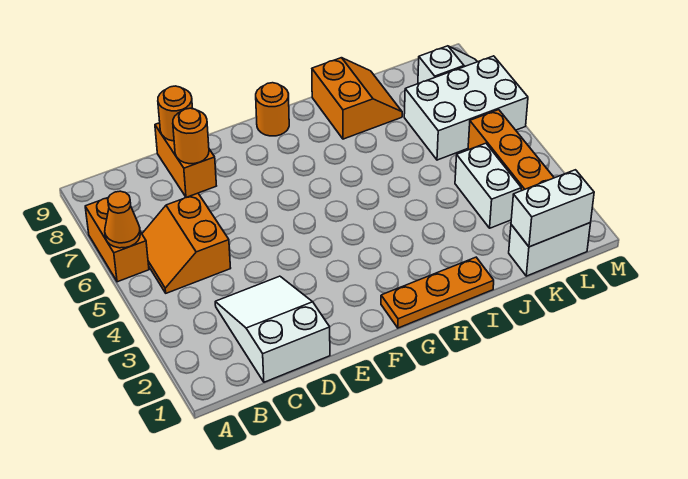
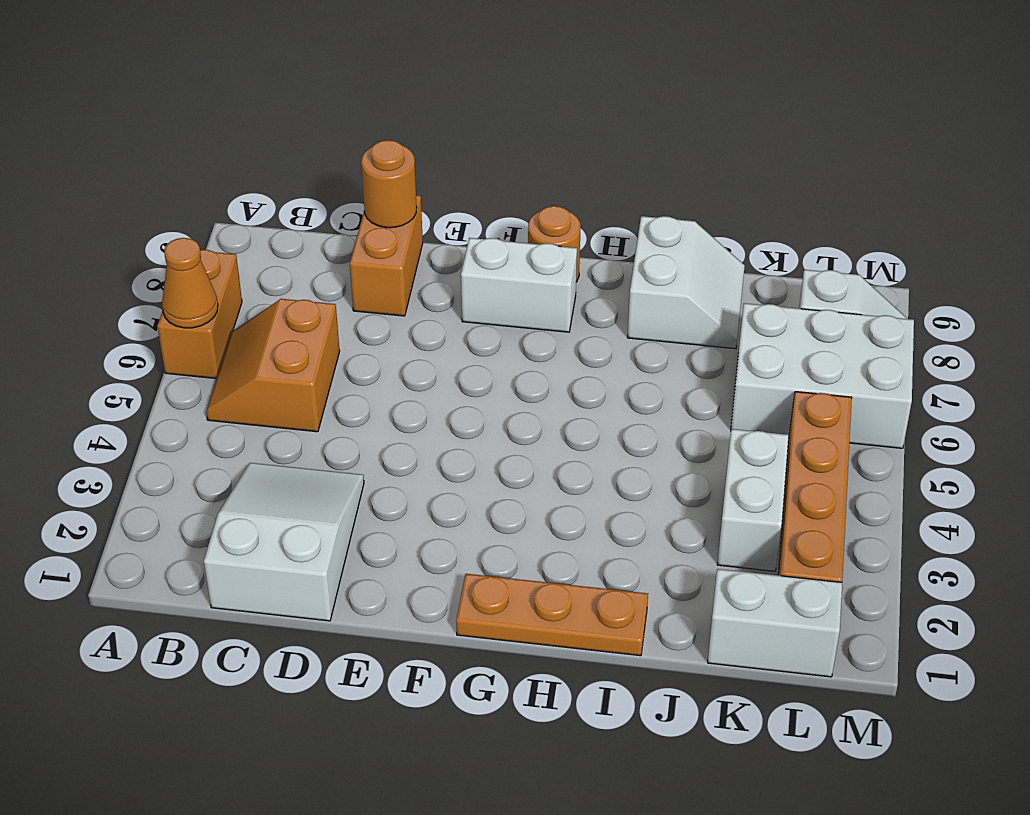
orange 1x1 round brick [173,108,209,164] -> none
orange 2x2 slope [312,58,402,139] -> white 2x2 slope [627,216,745,349]
white 1x2 brick [511,170,594,247] -> white 1x2 brick moved to [461,238,577,332]

